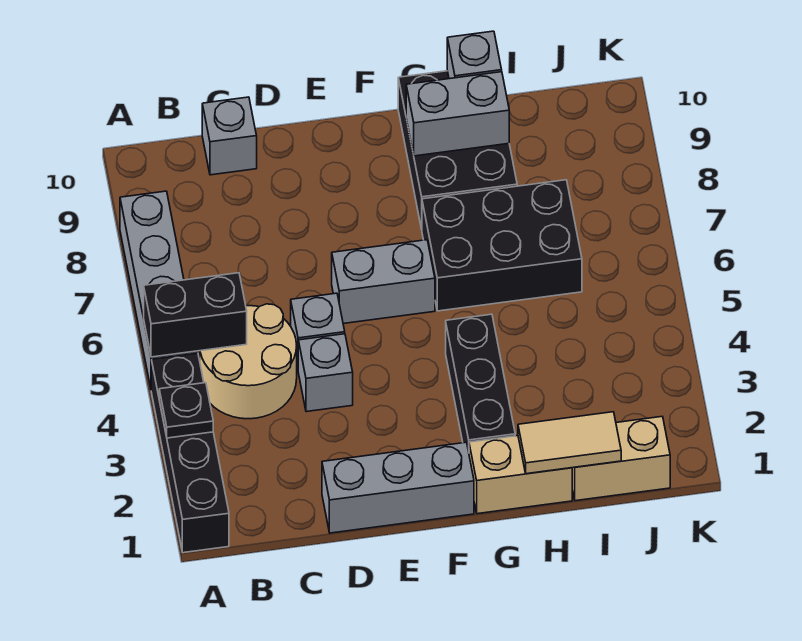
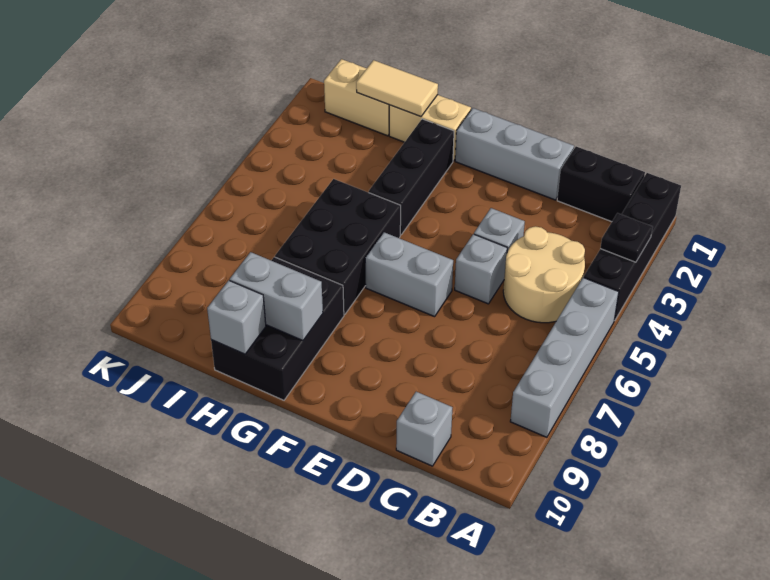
black 1x2 brick [144,273,247,357] -> black 1x2 brick moved to [557,146,645,222]
black 2x3 brick [422,180,582,311] -> black 2x3 brick turned to [275,179,401,315]

